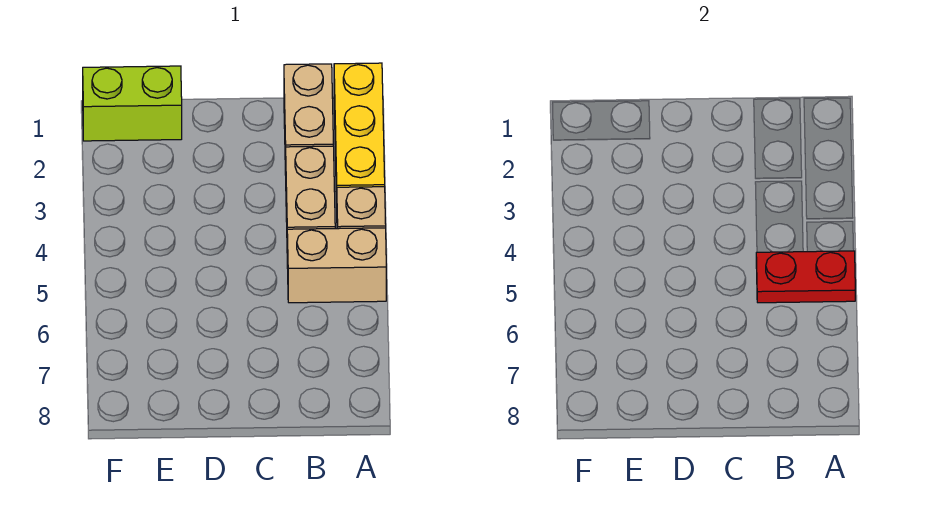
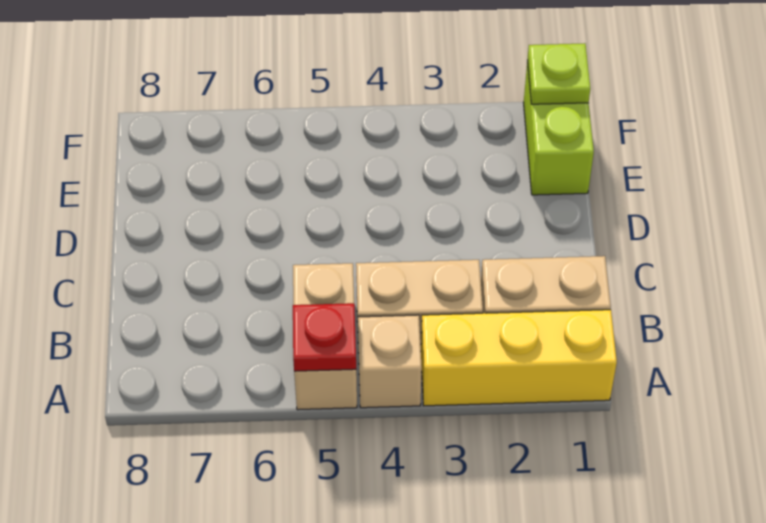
red 1x2 plate [756,251,855,303] -> red 1x1 plate [293,303,356,371]
none -> lime 1x1 plate [527,43,590,104]

